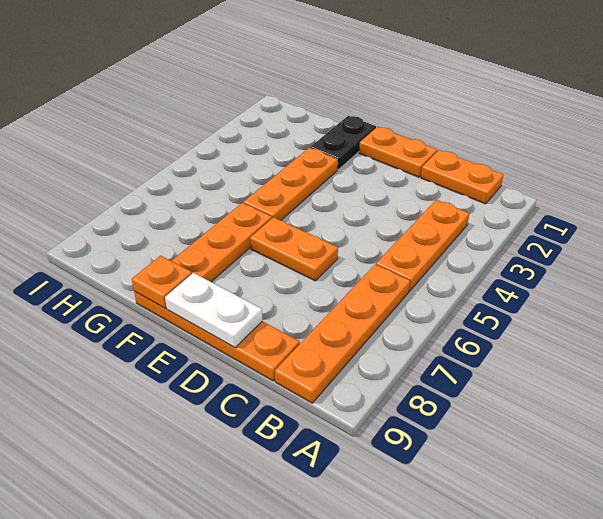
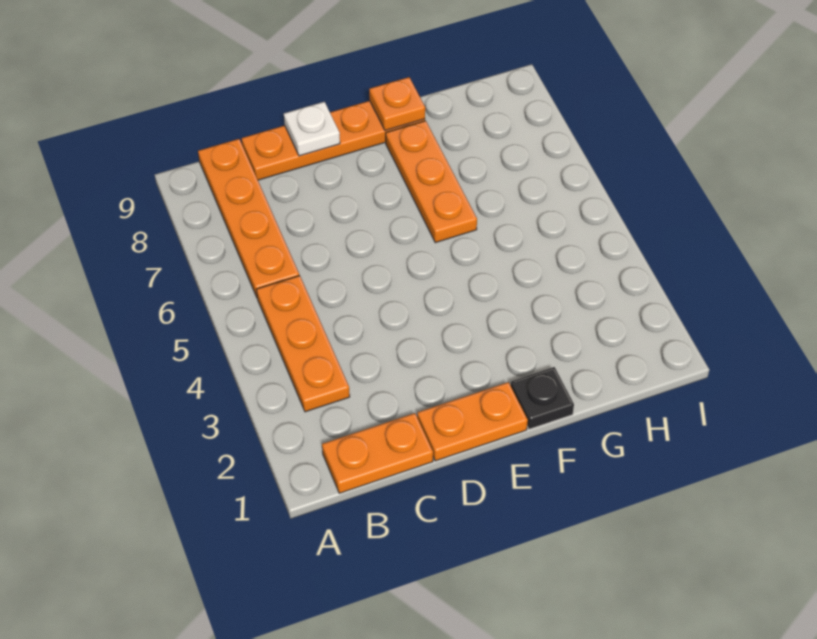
orange 1x2 plate [250,217,338,281] -> none
white 1x2 plate [165,273,262,348] -> white 1x1 plate [284,102,340,156]
black 1x2 plate [310,116,376,170] -> black 1x1 plate [511,367,574,429]
orange 1x3 plate [243,148,338,220] -> none

